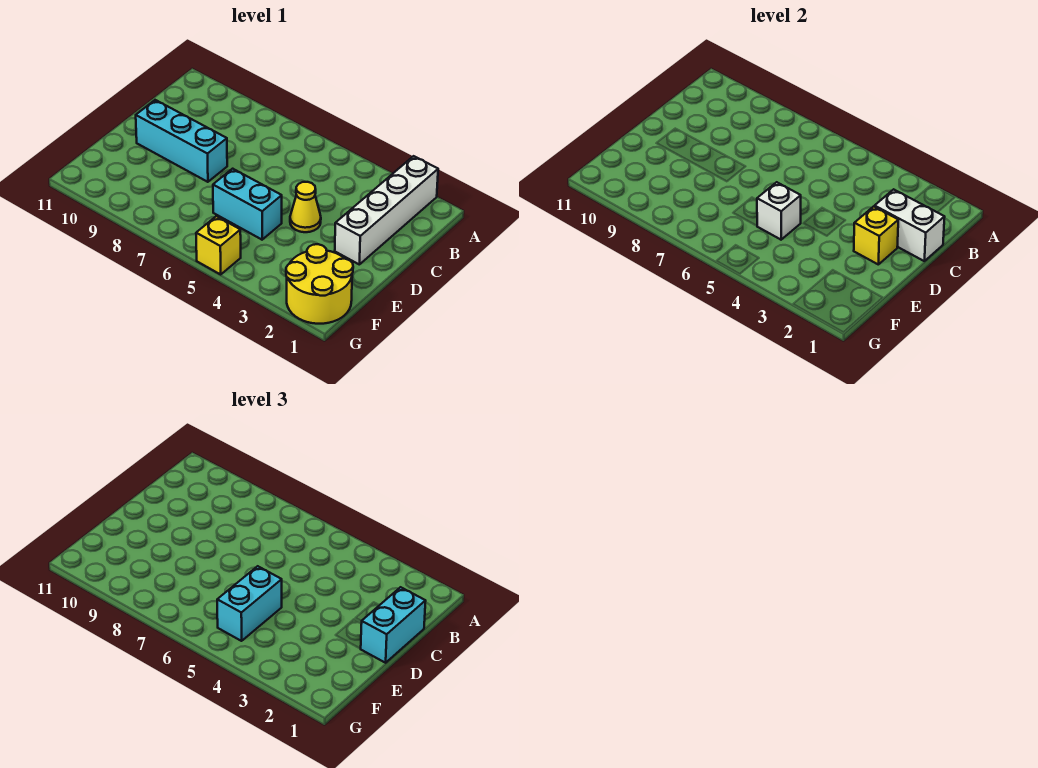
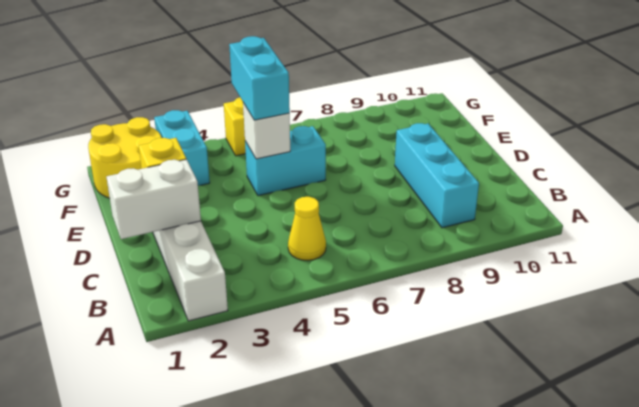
cyan 1x2 brick [361,587,426,663] -> cyan 1x2 brick moved to [154,110,210,186]
yellow 1x1 cone [290,182,321,232] -> yellow 1x1 cone moved to [288,197,326,260]
cyan 1x3 brick [136,100,227,182] -> cyan 1x3 brick turned to [395,123,479,228]

